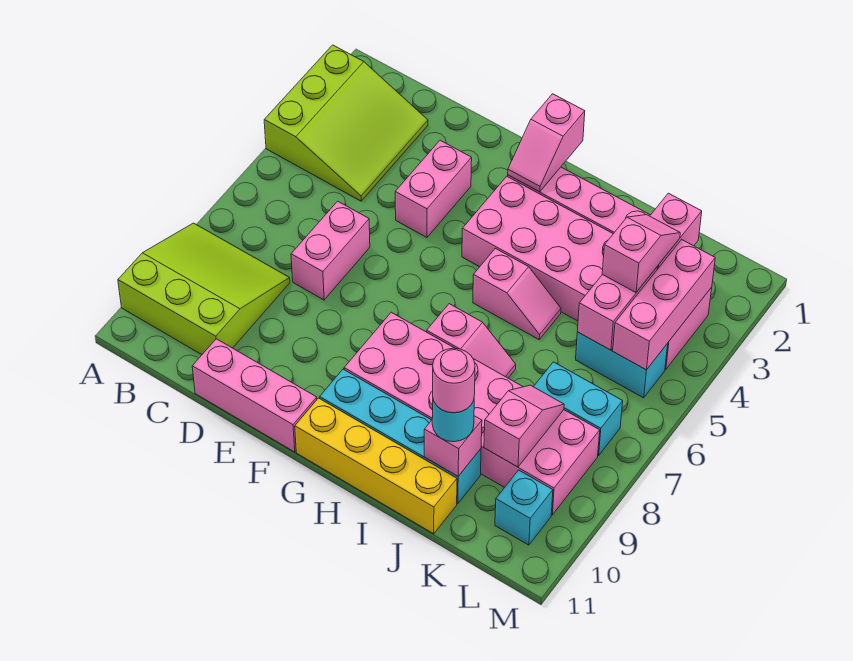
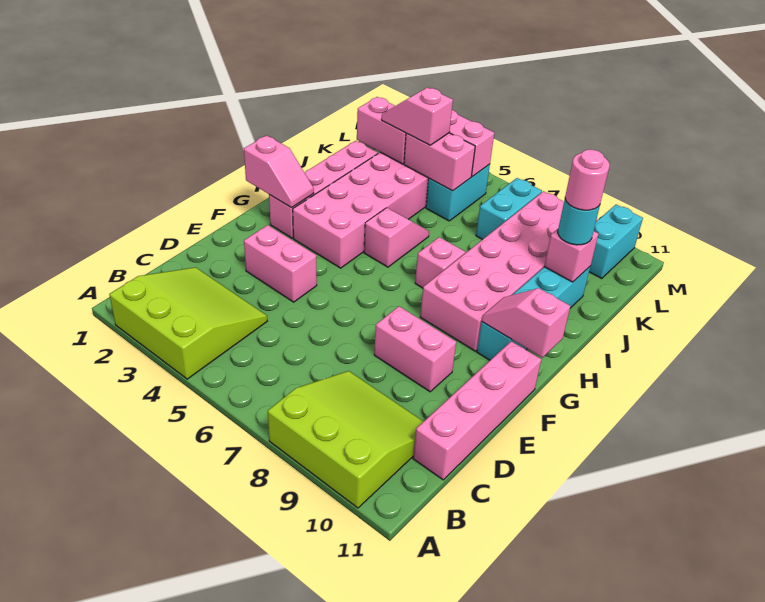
lime 3x3 slope [118,223,290,355] -> lime 3x3 slope turned to [268,371,424,508]
pink 1x2 brick [291,201,370,300] -> pink 1x2 brick moved to [374,306,456,392]
pink 1x3 brick [192,339,317,452] -> pink 1x4 brick [413,341,541,480]
yellow 1x4 brick [295,398,457,534] -> none
pink 1x2 slope [484,385,564,467] -> pink 1x2 slope moved to [482,288,570,358]
cyan 1x1 brick [495,470,553,545] -> cyan 1x2 brick [589,205,643,278]

